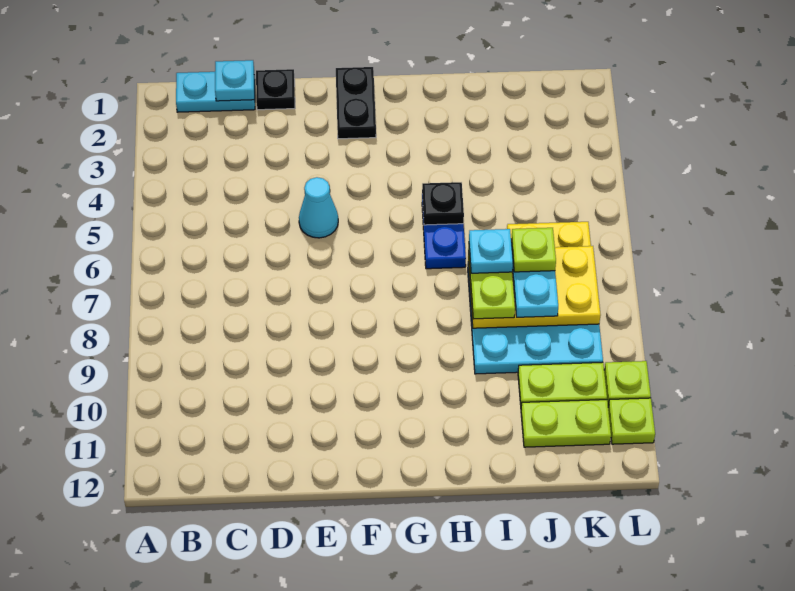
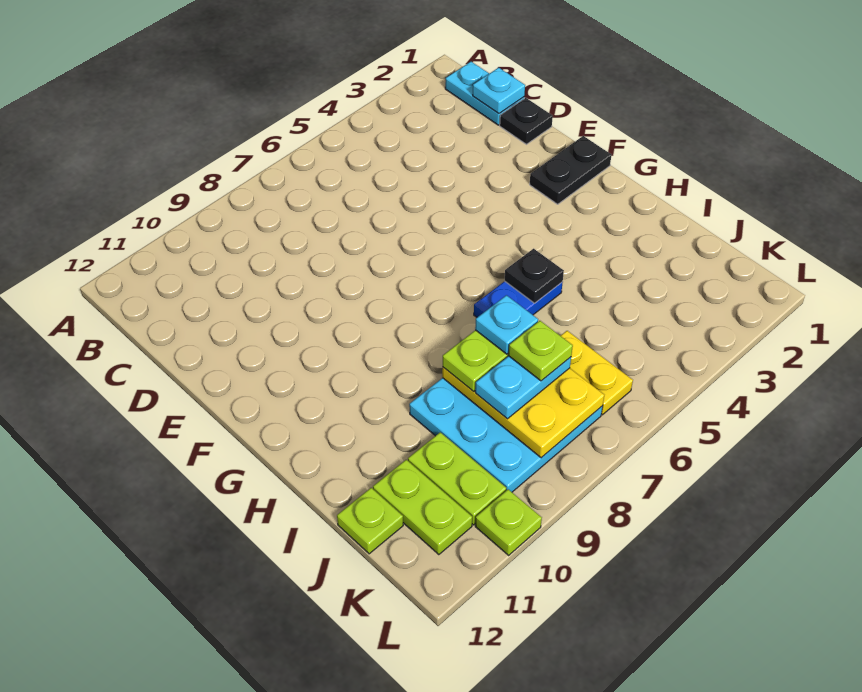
cyan 1x1 cone [299,177,338,238] -> none
lime 1x1 plate [608,398,655,444] -> lime 1x1 plate moved to [337,488,403,554]

